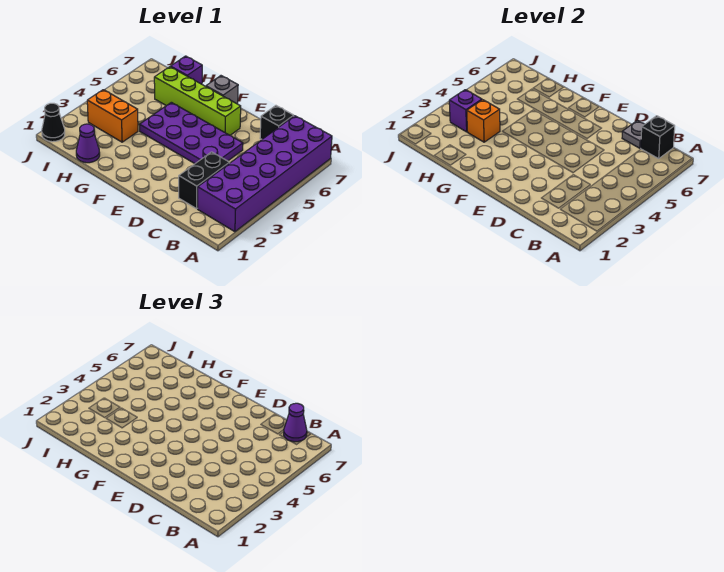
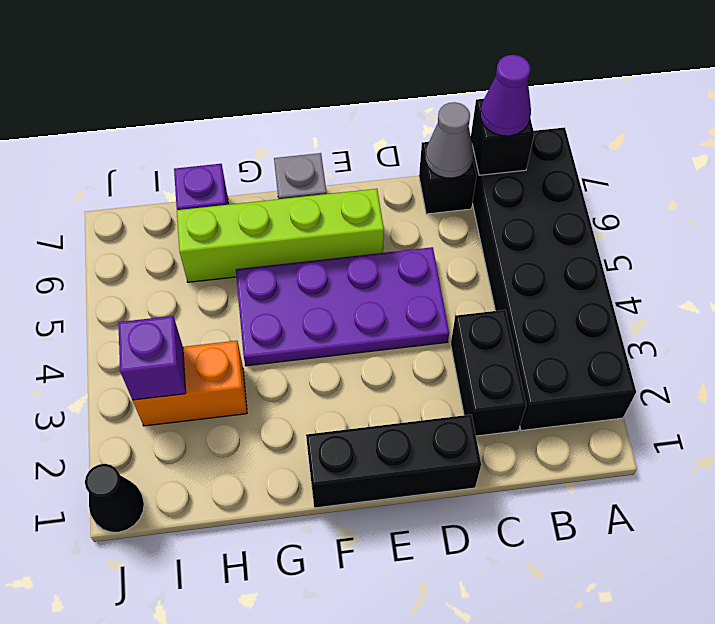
purple 2x6 brick [198,116,332,232] -> black 2x6 brick [472,127,636,431]
grey 1x1 plate [622,121,644,148] -> grey 1x1 cone [426,102,473,178]
none -> black 1x3 brick [306,415,481,508]
purple 1x1 cone [76,124,100,163] -> none
orange 1x1 brick [467,100,500,142] -> none

